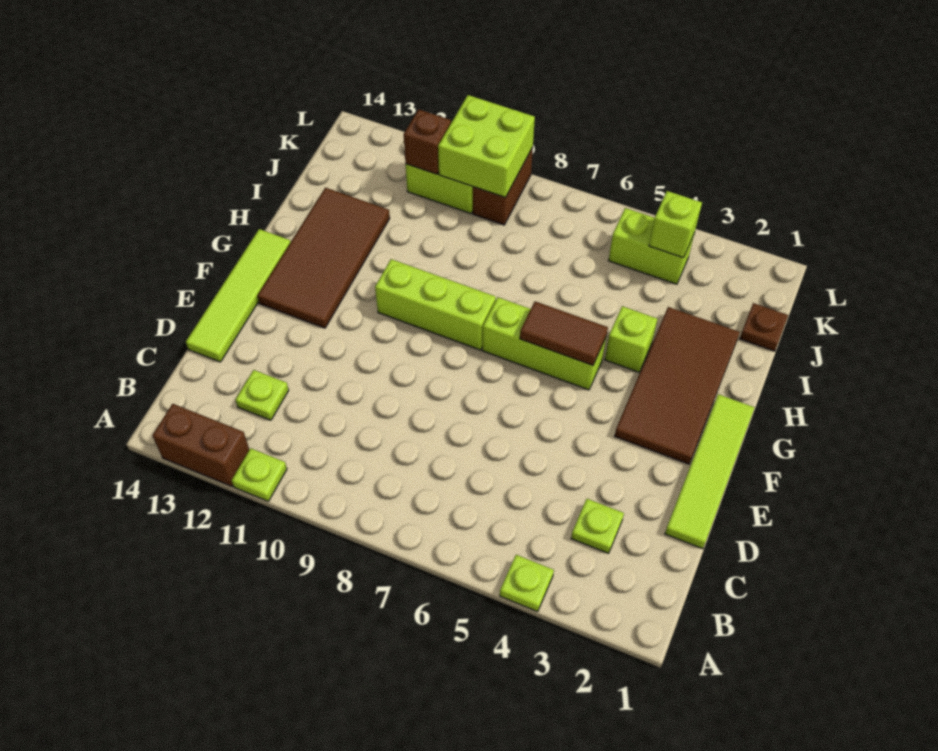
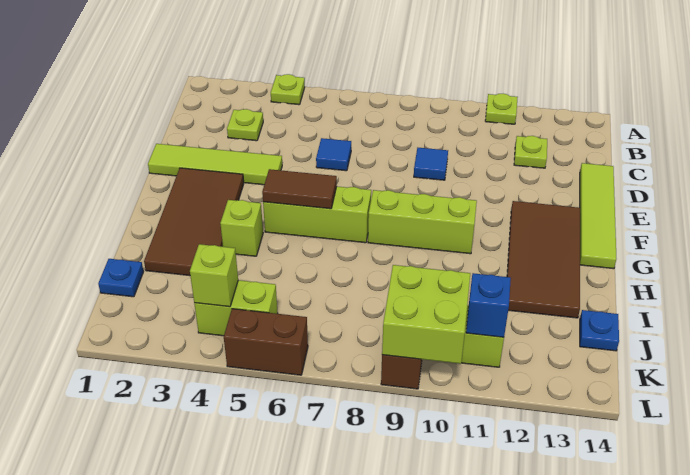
brown 1x2 brick [152,404,249,486] -> brown 1x2 brick moved to [224,309,308,375]
lime 1x4 tile [665,394,755,549] -> lime 1x4 tile turned to [148,144,282,185]
none -> blue 1x1 tile [316,138,351,171]
none -> blue 1x1 tile [414,148,448,180]
brown 1x1 plate [740,303,788,351] -> blue 1x1 plate [98,259,144,297]
none -> blue 1x1 plate [580,310,619,351]
brown 1x1 brick [404,110,451,174] -> blue 1x1 brick [466,273,511,337]

